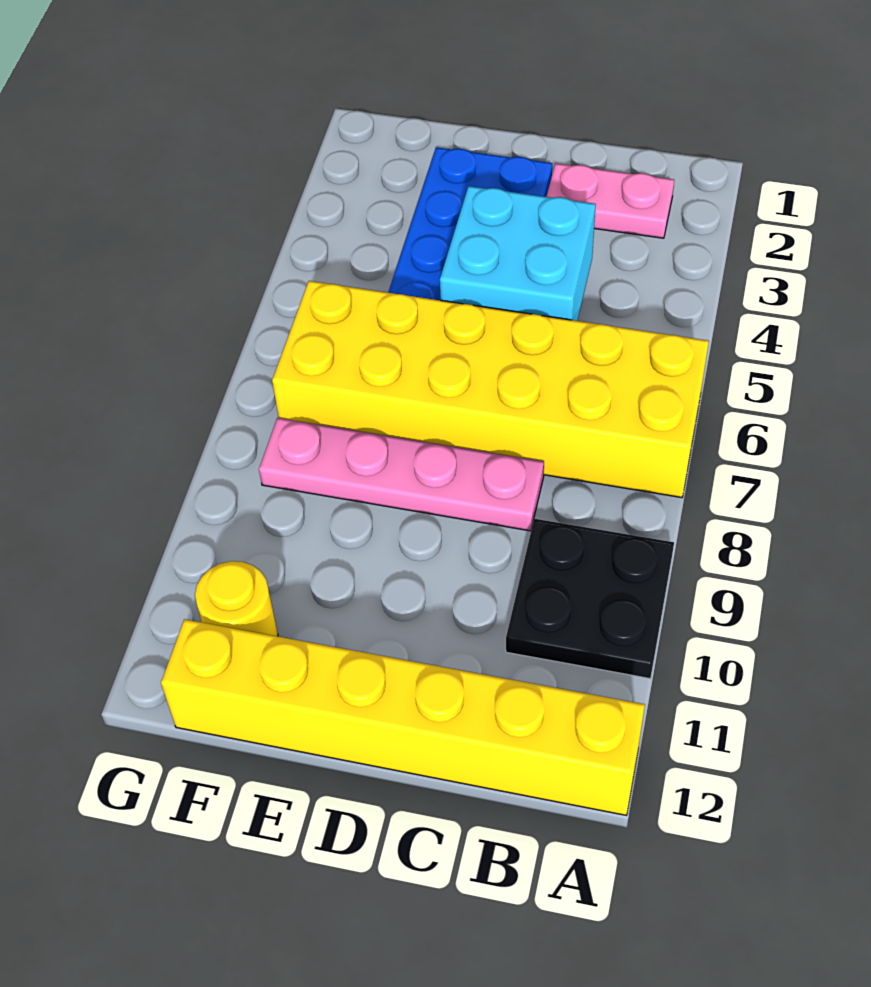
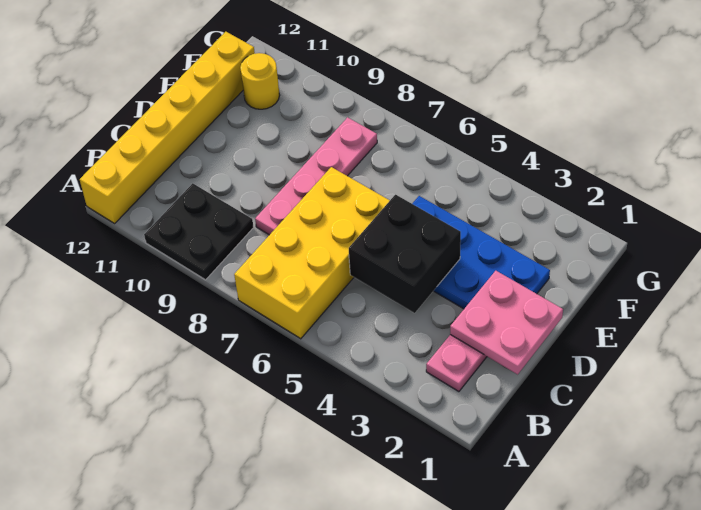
yellow 2x6 brick [272,281,709,498] -> yellow 2x4 brick [234,167,390,339]
none -> pink 2x2 plate [450,271,563,374]
cyan 2x2 brick [440,186,596,321] -> black 2x2 brick [349,194,461,313]

